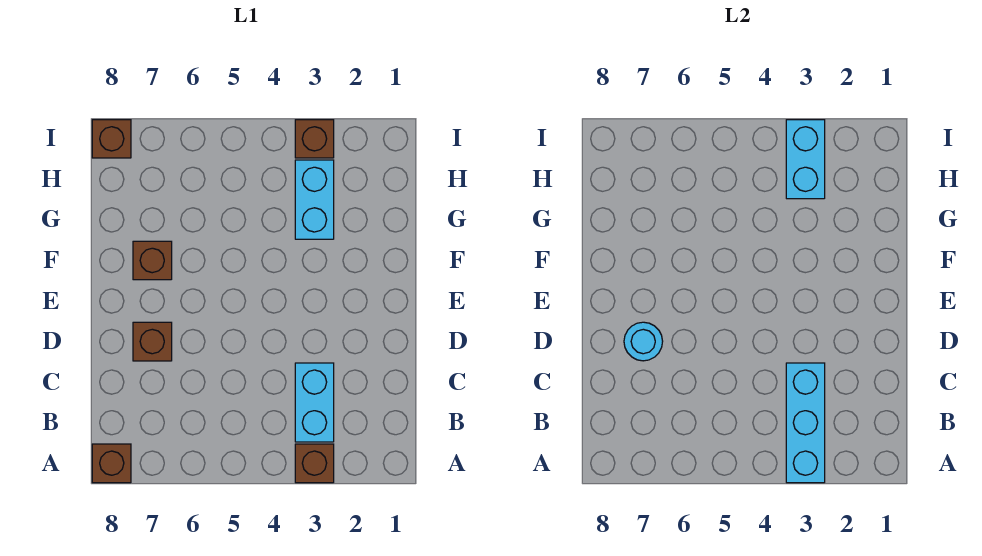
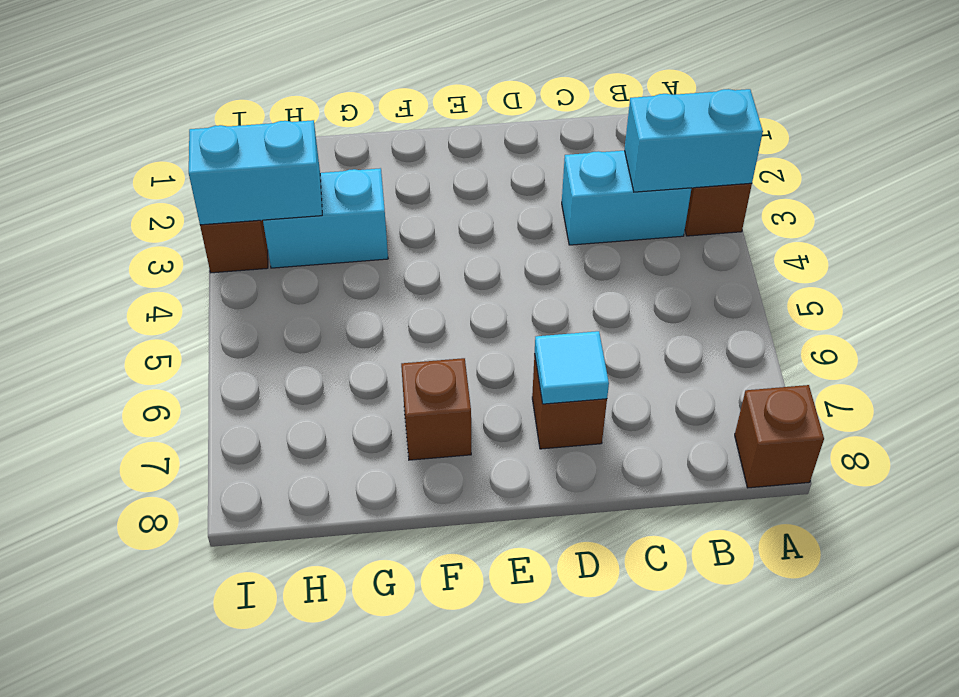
cyan 1x3 brick [786,363,825,483] -> cyan 1x2 brick [625,89,763,192]
cyan 1x1 round brick [624,322,663,361] -> cyan 1x1 tile [535,331,609,404]
brown 1x1 brick [92,120,131,158] -> none

